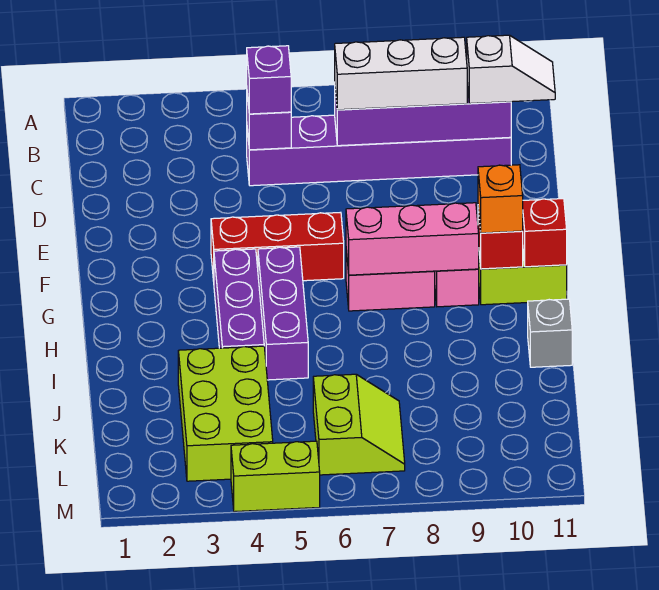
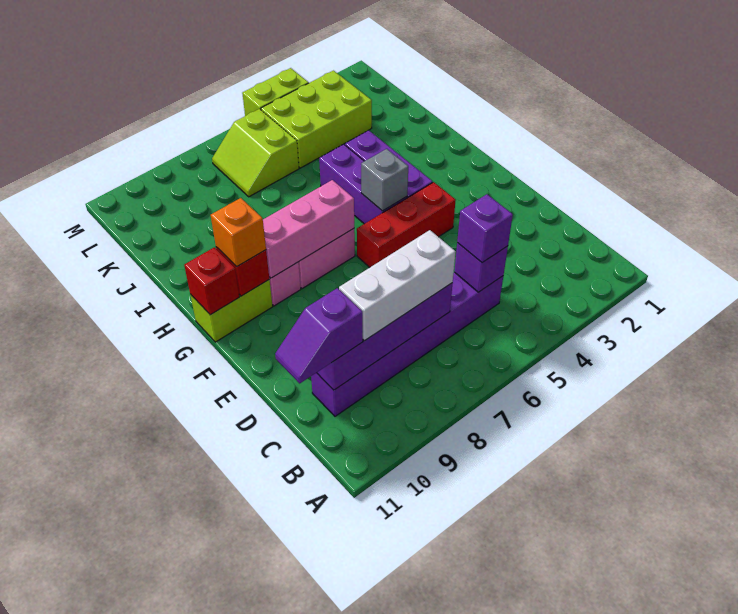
white 1x2 slope [467,35,555,104] -> purple 1x2 slope [275,288,363,383]
grey 1x1 brick [528,299,572,367] -> grey 1x1 brick moved to [361,149,408,211]
lime 2x3 brick [178,346,273,481] -> lime 2x3 brick turned to [261,71,372,168]

